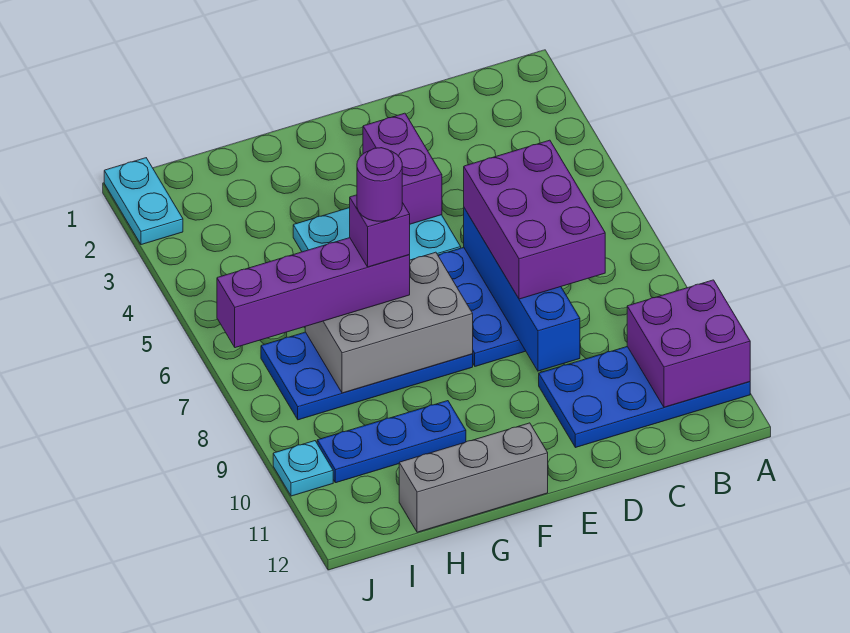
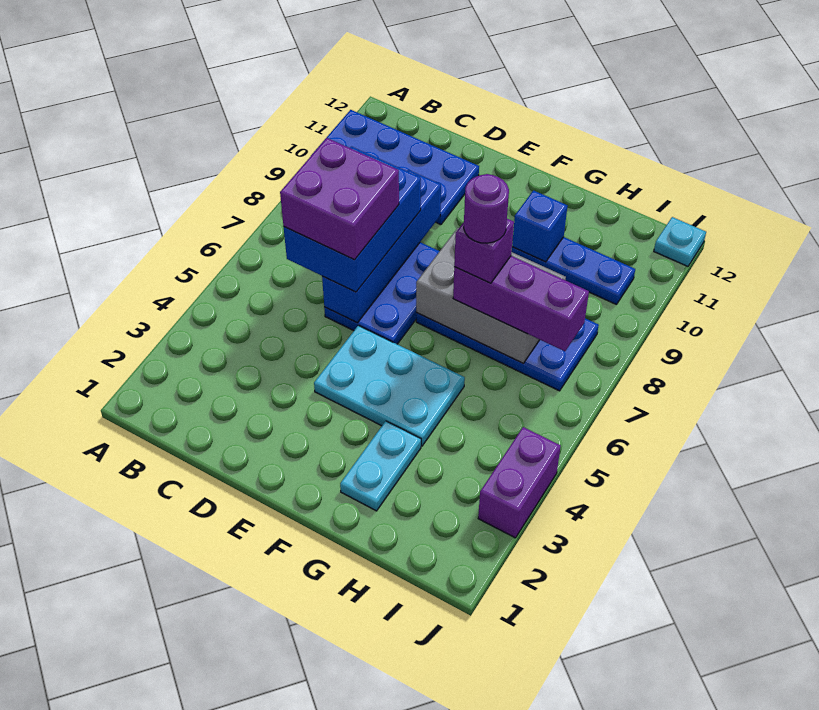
purple 2x2 brick [627,280,750,407] -> purple 2x2 brick moved to [280,138,399,260]
purple 2x3 brick [464,140,605,299] -> blue 2x3 brick [284,147,421,292]
purple 1x2 brick [363,113,442,224] -> purple 1x2 brick moved to [478,427,561,538]
grey 1x3 brick [399,423,548,532] -> none
purple 1x4 brick [217,238,410,348] -> purple 1x3 brick [453,256,589,351]
none -> blue 1x1 brick [512,191,568,262]
cyan 1x2 plate [104,158,183,245] -> cyan 1x2 plate moved to [340,421,421,511]
cyan 1x1 plate [273,441,333,496] -> cyan 1x1 plate moved to [654,217,706,266]

